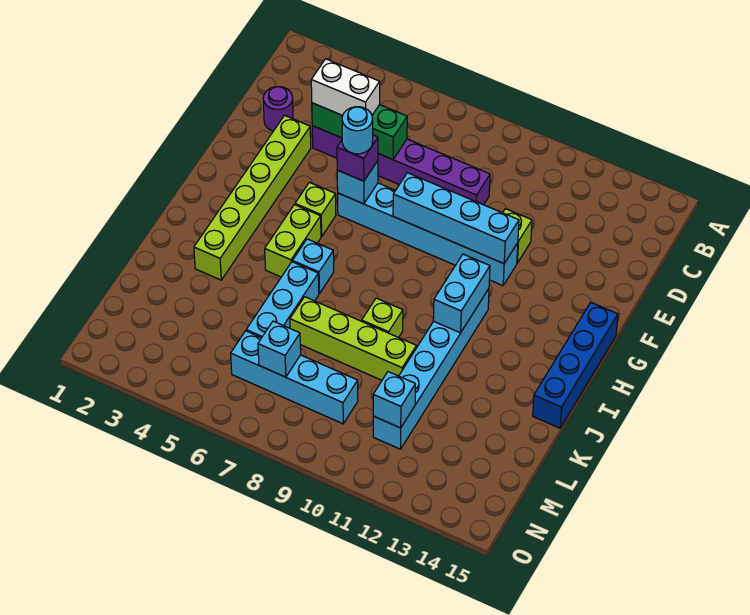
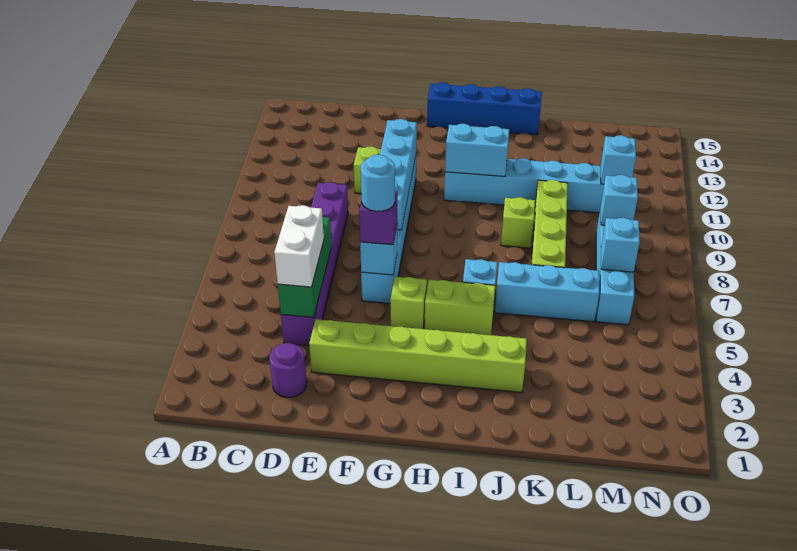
none -> cyan 1x1 brick [601,175,638,225]

